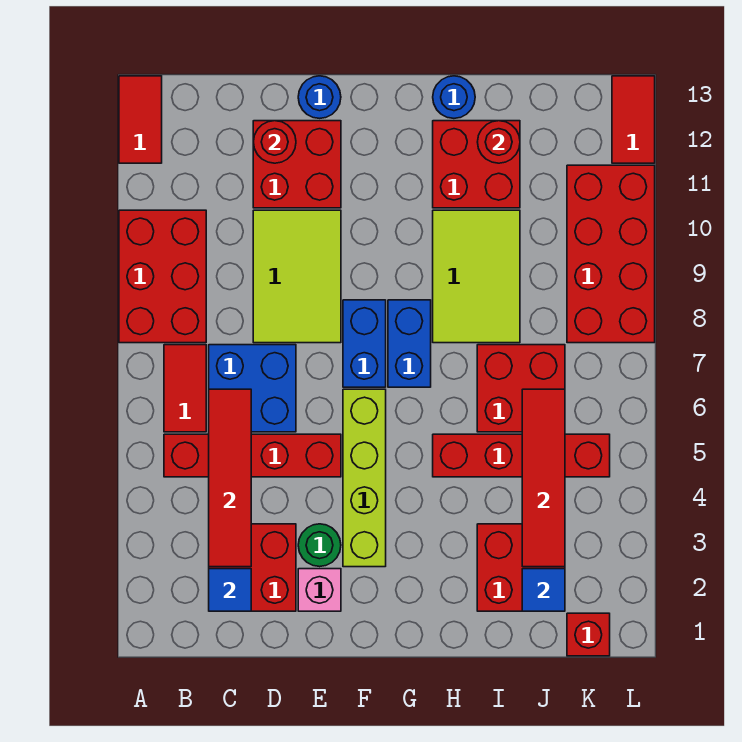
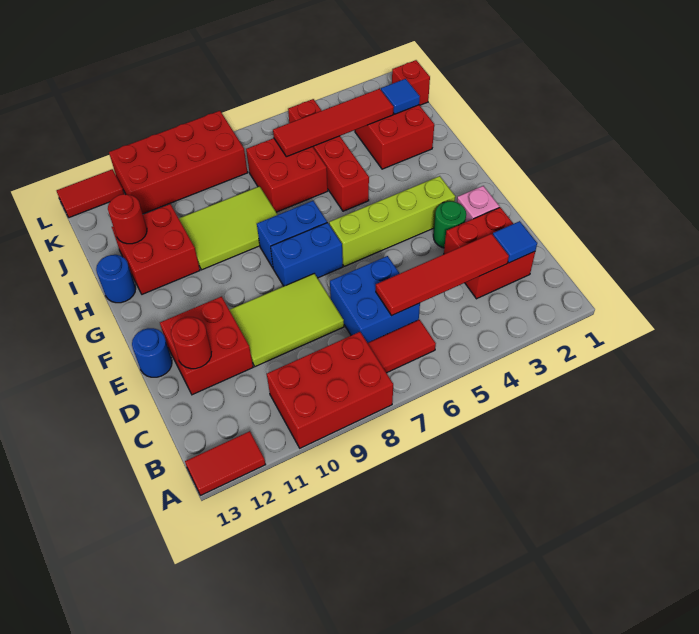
red 1x4 brick [164,434,341,477] -> none

